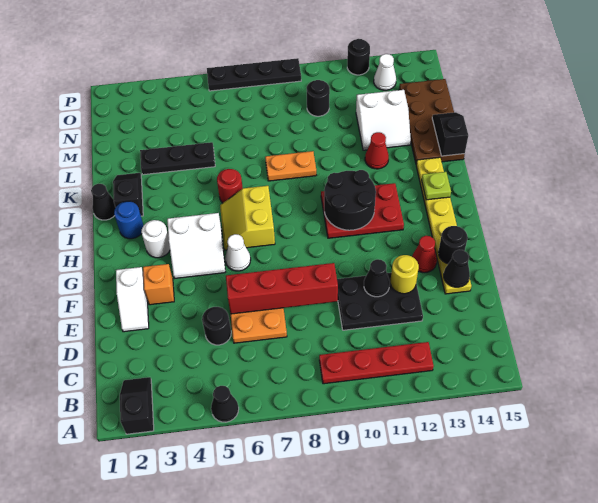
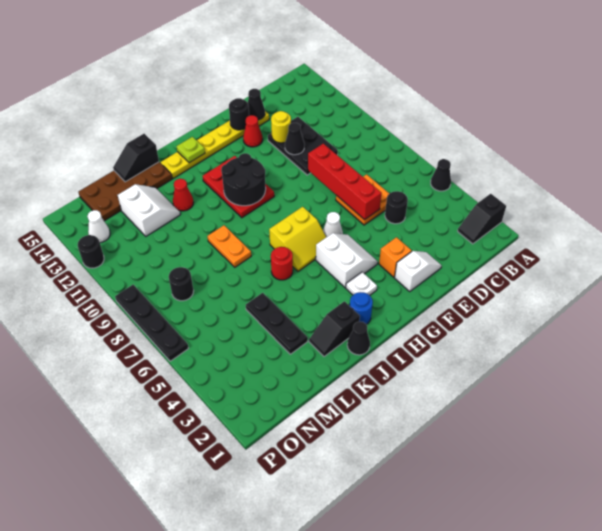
red 1x4 plate [319,342,434,384] -> none
white 1x1 round brick [141,220,170,258] -> white 1x1 plate [346,272,377,295]
black 1x1 round brick [307,80,330,116] -> black 1x1 round brick moved to [169,267,194,301]

